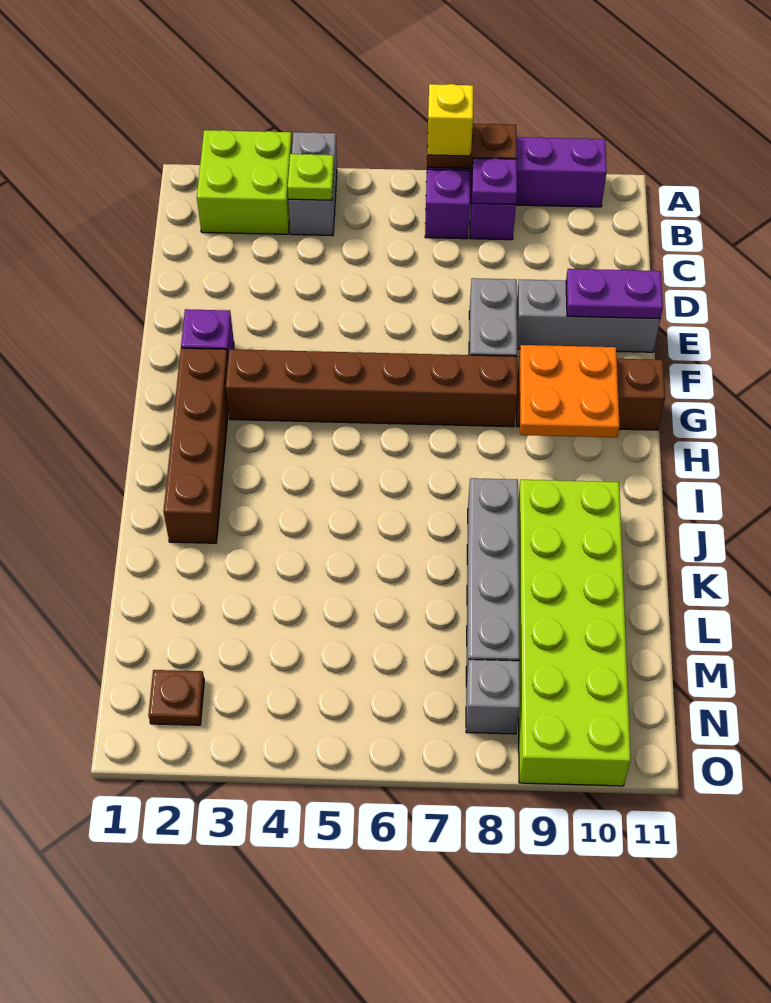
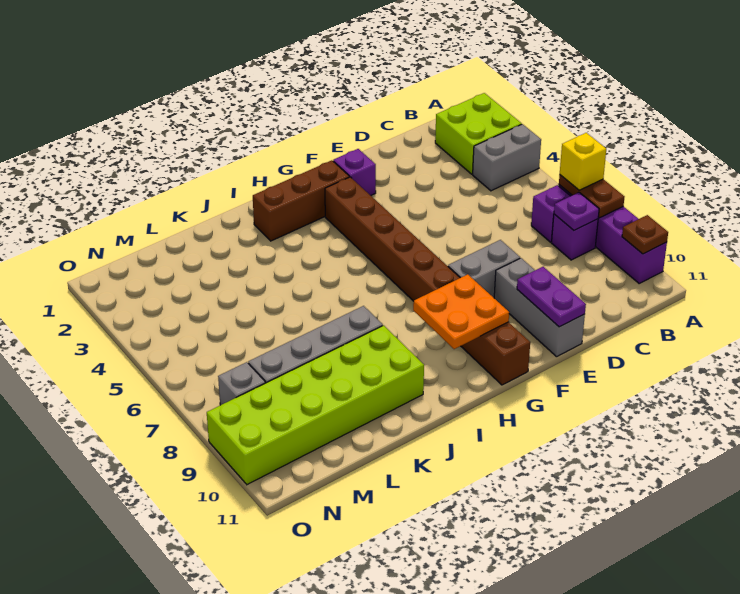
lime 1x1 plate [288,154,334,200] -> none
brown 1x4 brick [163,348,228,543] -> brown 1x3 brick [253,160,349,241]
brown 1x1 plate [148,670,204,725] -> brown 1x1 plate moved to [622,215,668,254]

